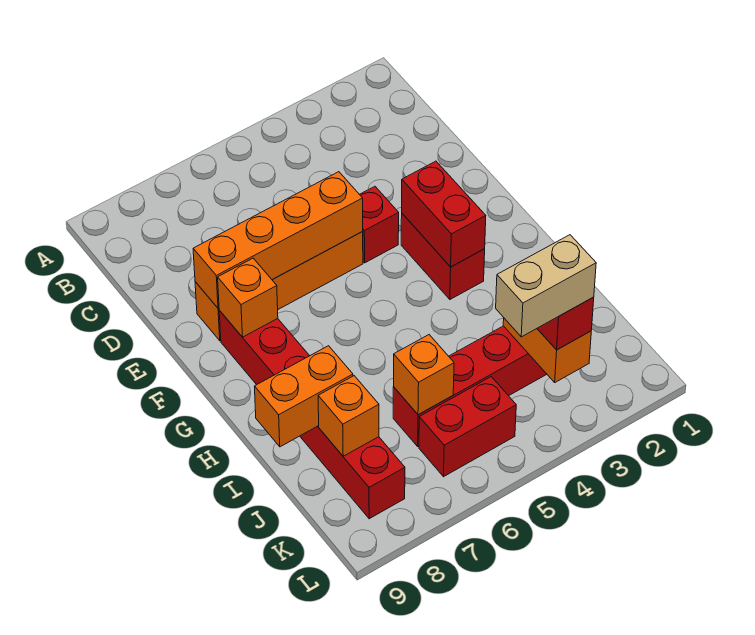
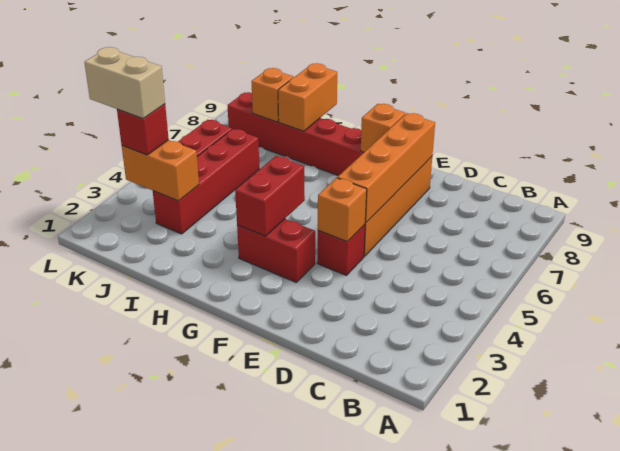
red 1x2 brick [402,161,486,267] -> red 1x2 brick turned to [235,156,305,236]
orange 1x1 brick [394,335,454,415] -> orange 1x1 brick moved to [318,178,367,242]
tan 1x2 brick [496,235,596,337] -> tan 1x2 brick turned to [84,47,165,119]

